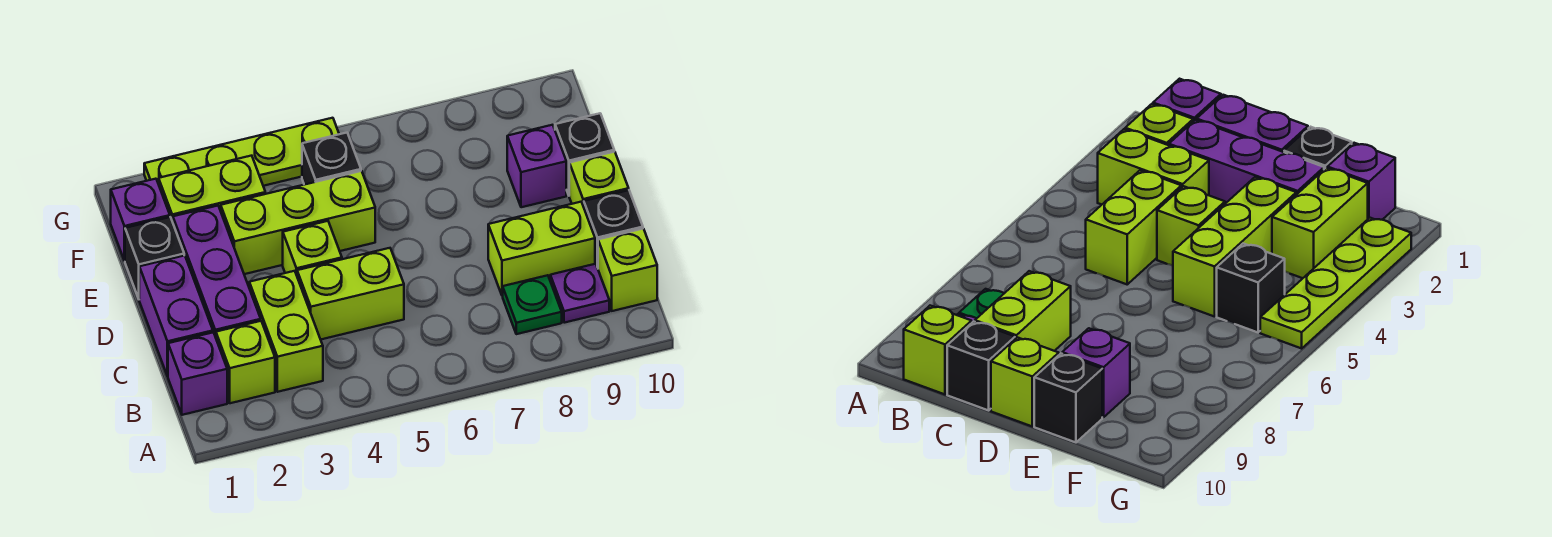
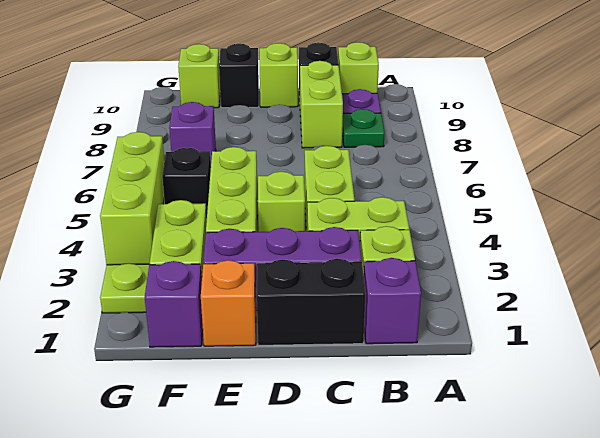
purple 1x2 brick [139,255,213,376] -> black 1x2 brick [257,259,366,345]
black 1x1 brick [125,217,184,299] -> orange 1x1 brick [201,260,256,346]
purple 1x1 brick [507,125,566,207] -> purple 1x1 brick moved to [169,102,216,162]
none -> lime 1x1 brick [178,44,220,108]
none -> lime 1x3 brick [100,132,164,265]

